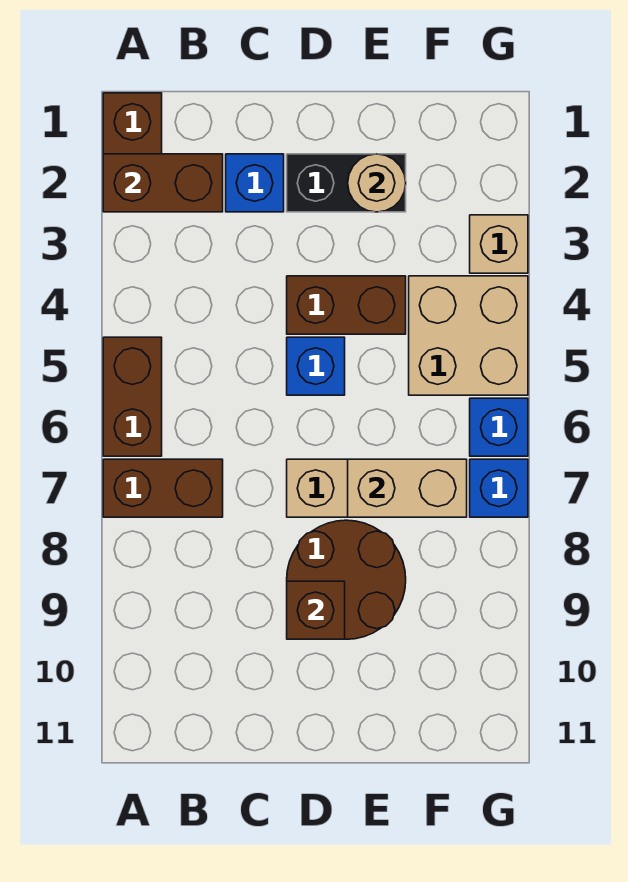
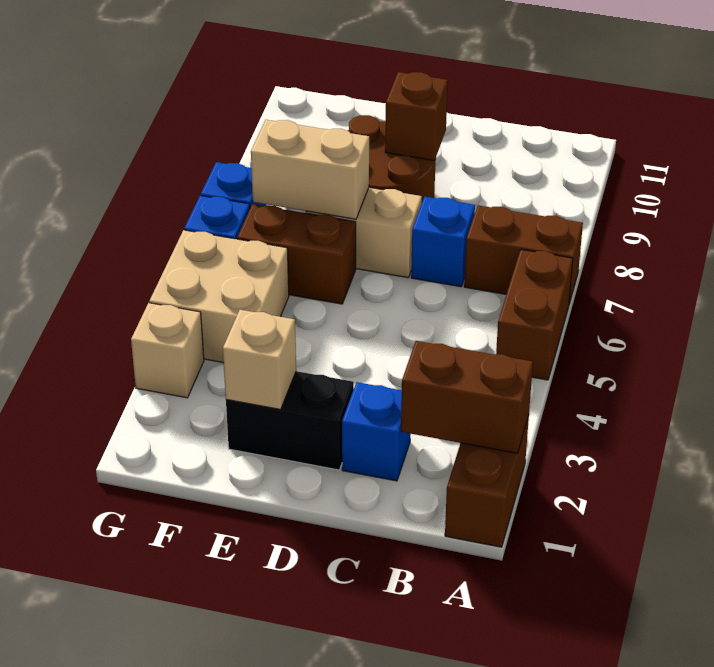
brown 1x2 brick [287,276,406,334] -> brown 1x2 brick moved to [237,204,356,304]
blue 1x1 brick [287,337,345,395] -> blue 1x1 brick moved to [411,197,475,287]
tan 1x1 round brick [348,154,406,212] -> tan 1x1 brick [223,310,296,409]

